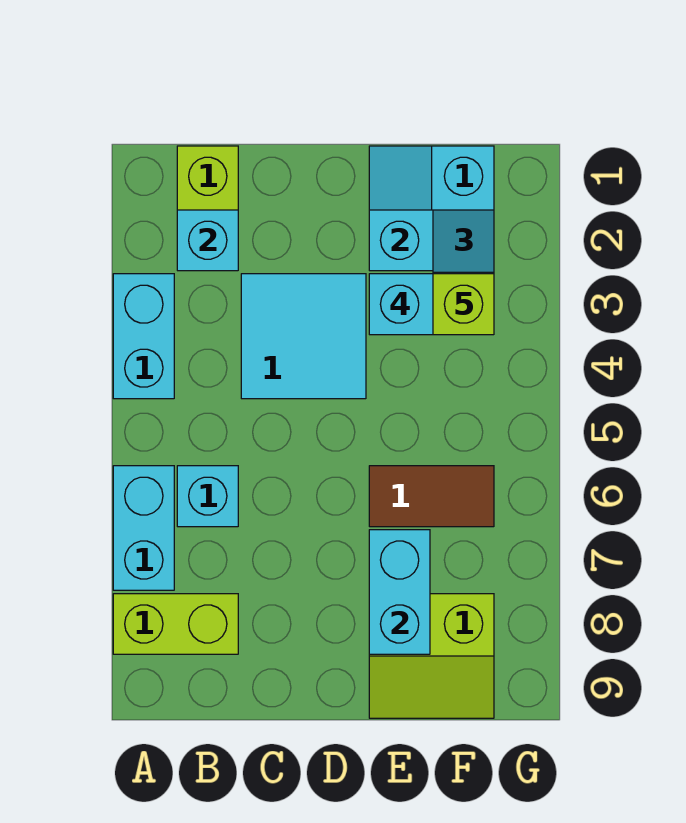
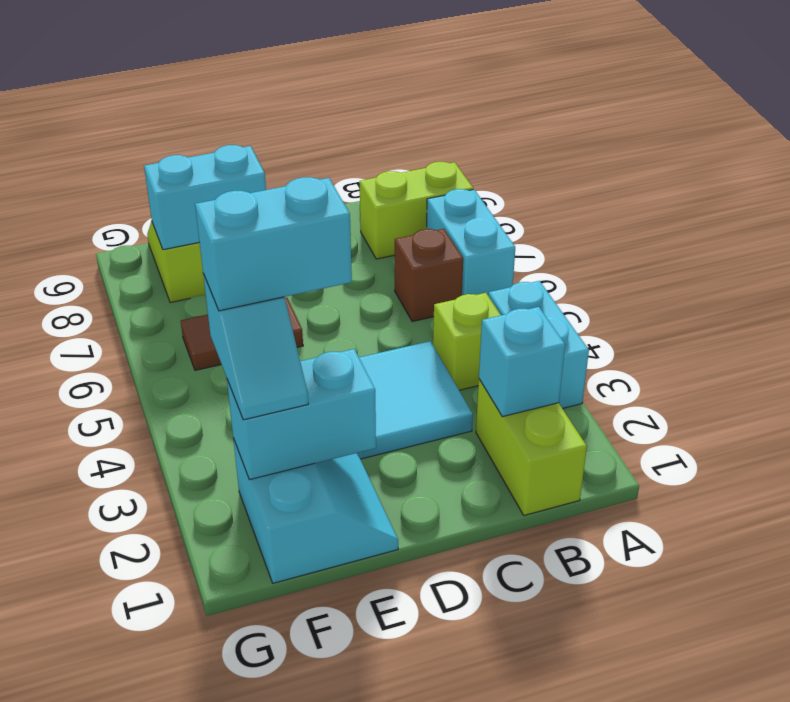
cyan 1x1 brick [177,466,238,527] -> brown 1x1 brick [395,229,463,321]
cyan 1x2 brick [369,530,430,654] -> cyan 1x2 brick turned to [144,145,266,250]
lime 1x1 brick [433,274,494,335] -> lime 1x1 brick moved to [433,293,501,390]

